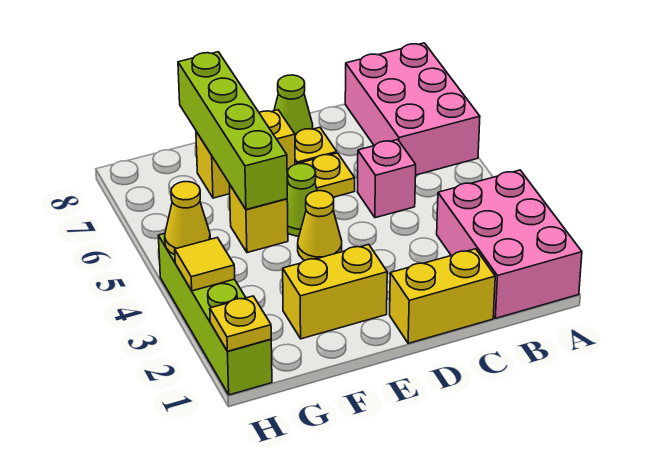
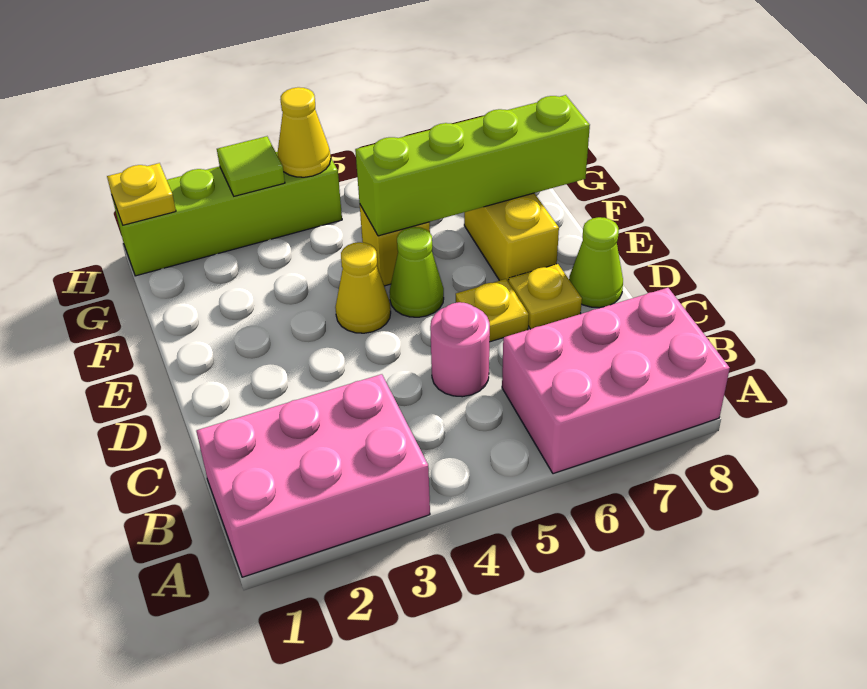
yellow 1x2 brick [390,249,495,343] -> none
pink 1x1 brick [357,140,416,218] -> pink 1x1 round brick [430,302,490,397]
yellow 1x2 brick [283,244,387,339] -> none
yellow 1x1 tile [175,238,235,291] -> lime 1x1 tile [217,136,285,196]

